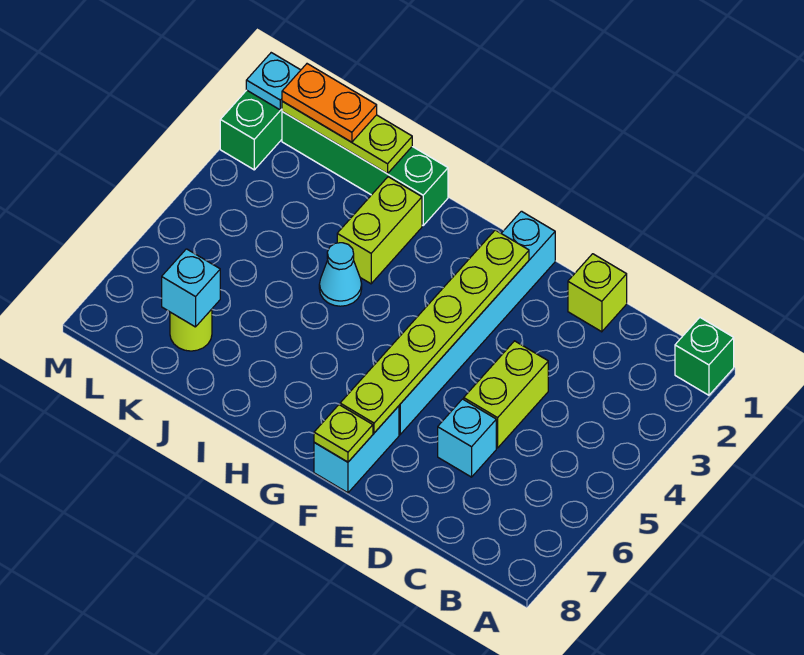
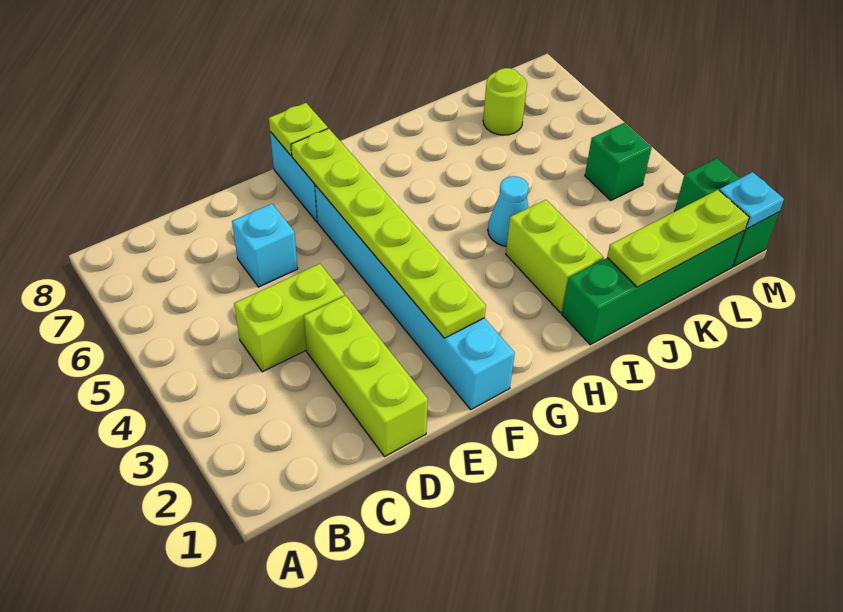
green 1x1 brick [675,318,734,395] -> green 1x1 brick moved to [585,123,652,201]
lime 1x1 brick [568,254,627,332] -> lime 1x3 brick [304,296,428,457]
lime 1x2 brick [464,341,548,448] -> lime 1x2 brick turned to [234,264,344,372]
orange 1x2 plate [282,64,377,142] -> none
cyan 1x1 brick [162,249,220,327] -> none

